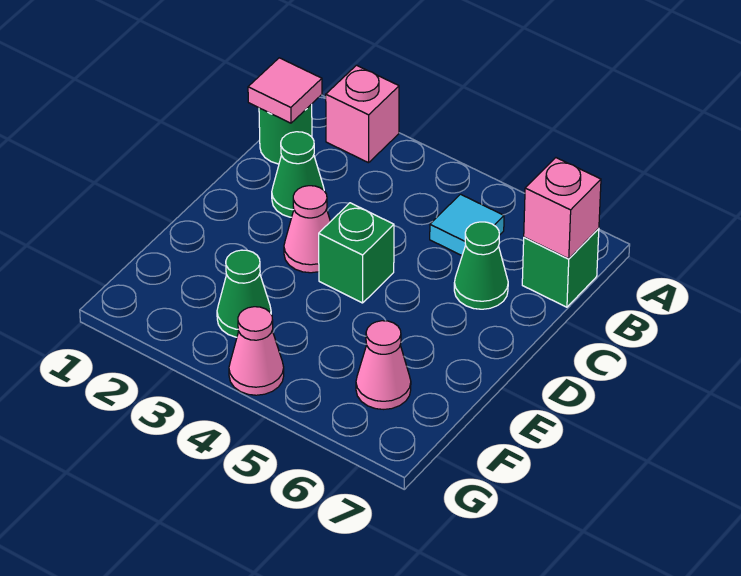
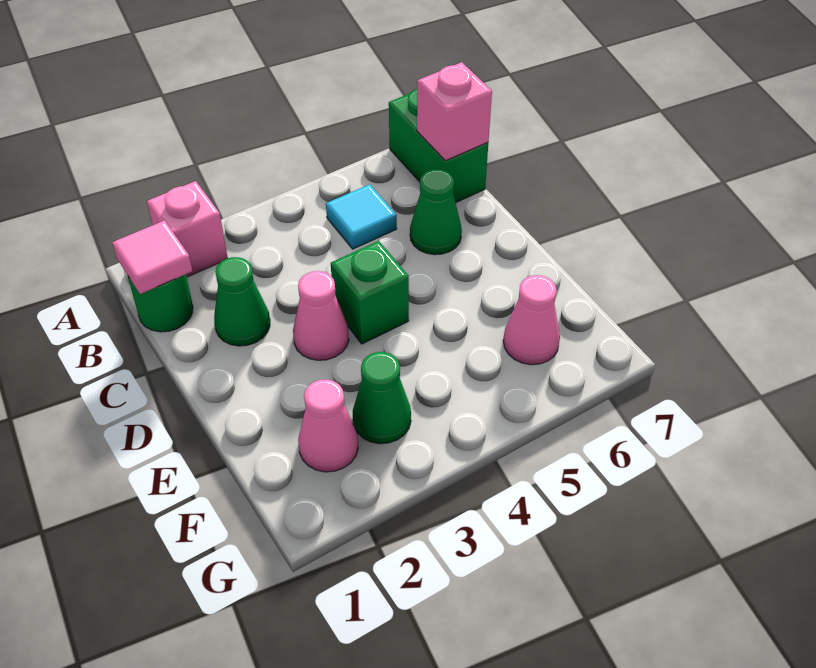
green 1x1 brick [522,228,599,307] -> green 1x2 brick [389,89,488,203]
pink 1x1 cone [229,307,284,395] -> pink 1x1 cone moved to [298,379,358,472]

